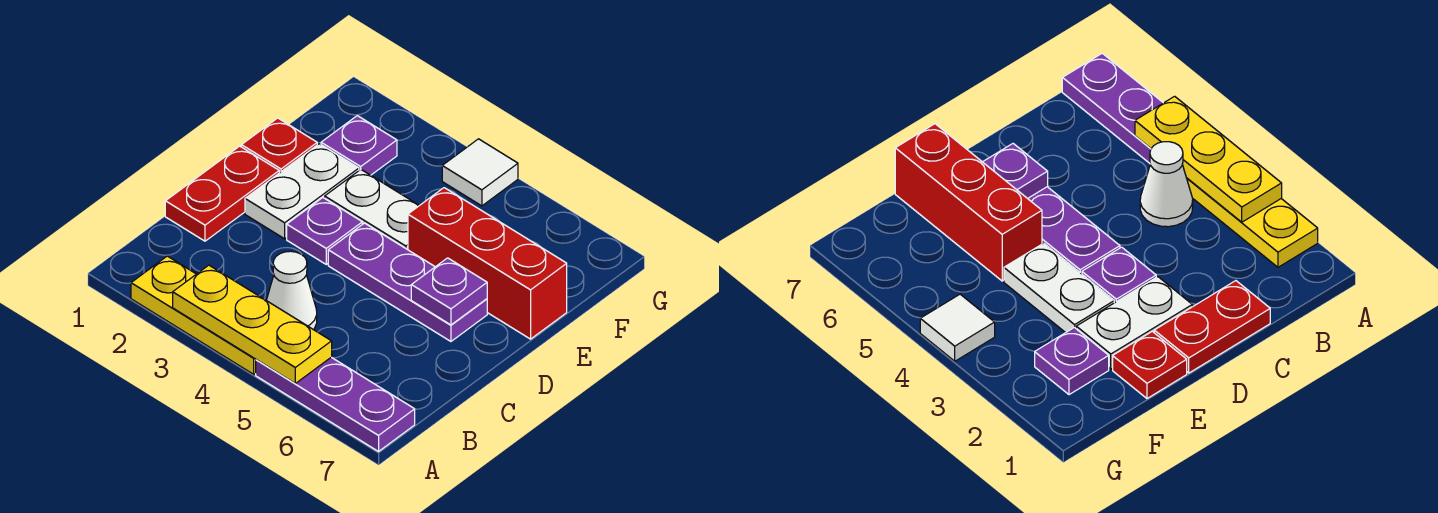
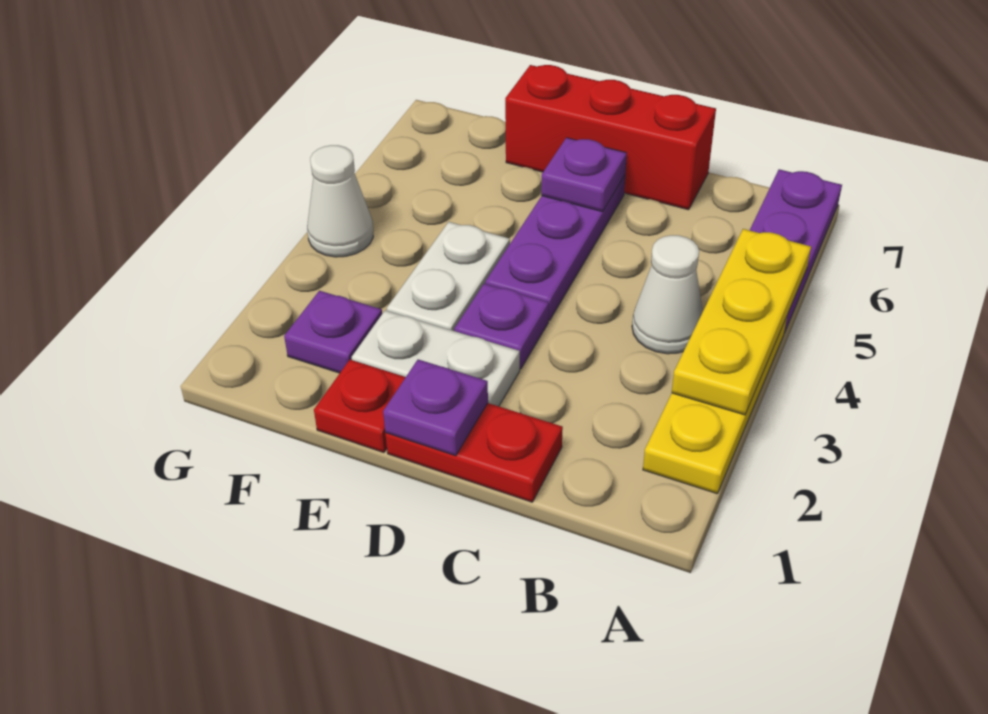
none -> purple 1x1 plate [383,359,488,456]
red 1x3 brick [408,188,567,339] -> red 1x3 brick turned to [505,65,716,210]
white 1x1 tile [442,139,518,206] -> white 1x1 cone [307,145,373,257]

